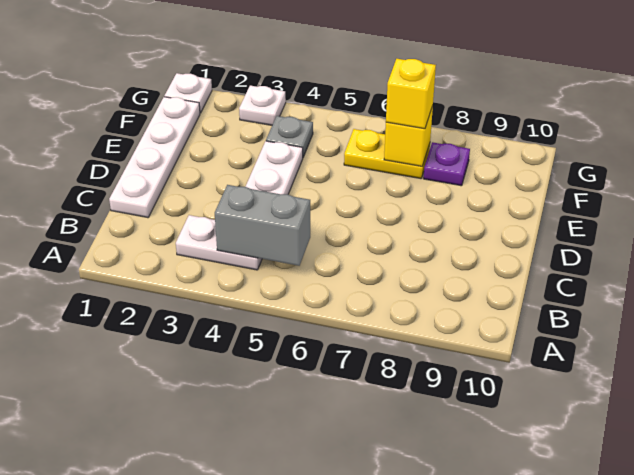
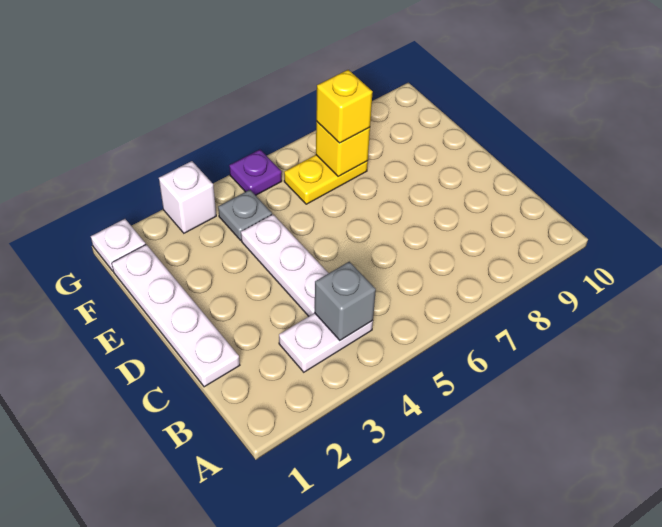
grey 1x2 brick [215,185,310,266] -> grey 1x1 brick [315,262,376,340]
purple 1x1 plate [424,142,470,186] -> purple 1x1 plate moved to [229,150,282,195]
white 1x1 plate [239,86,286,125] -> white 1x1 brick [159,161,216,233]

